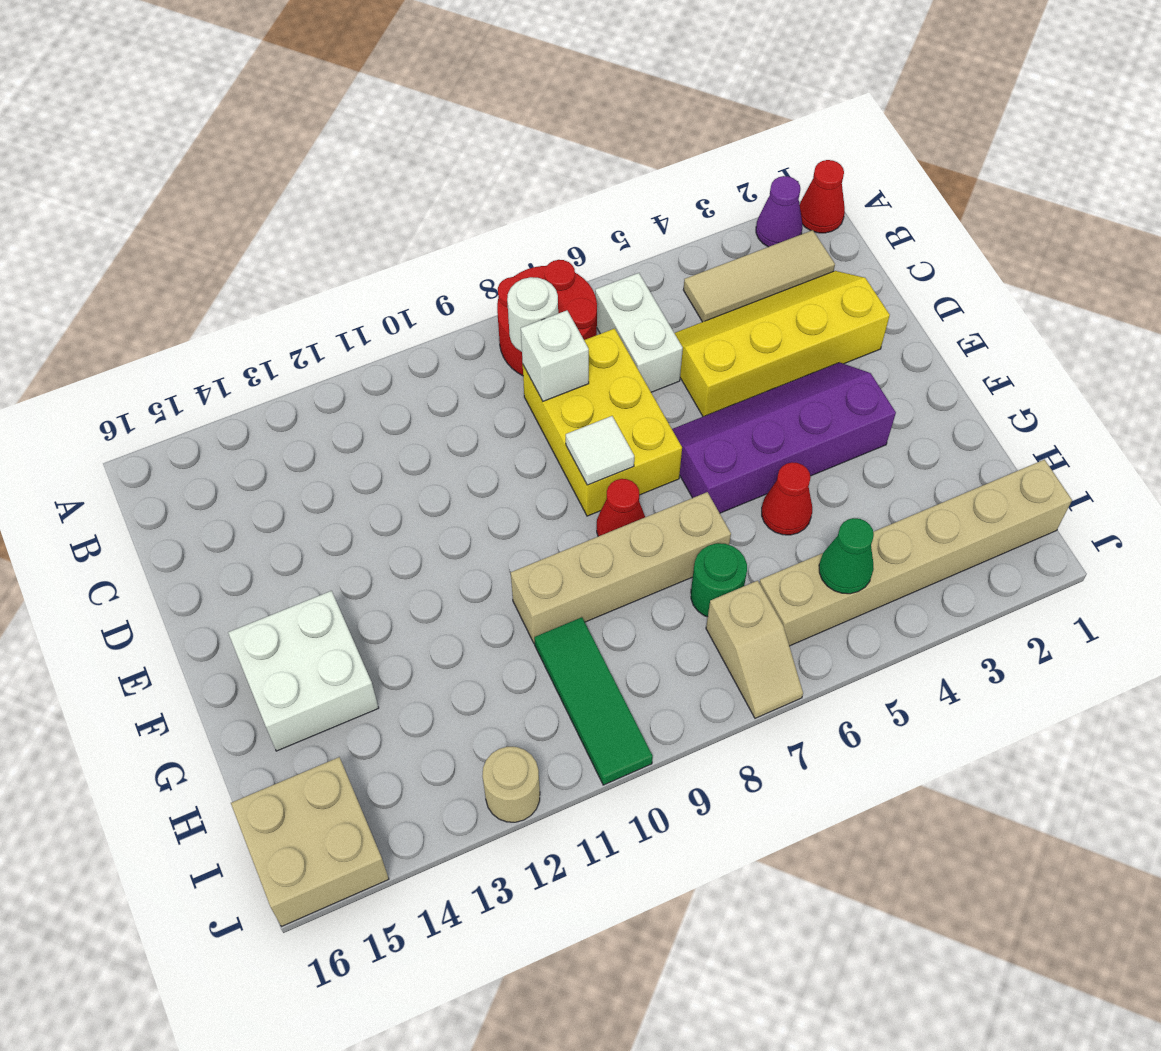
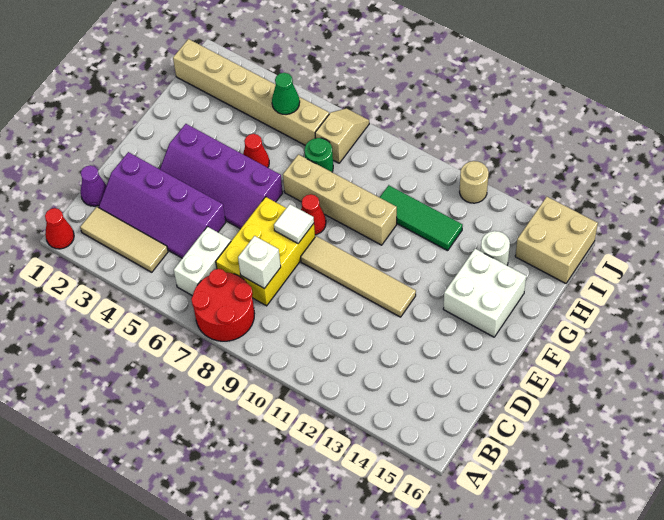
purple 1x1 cone [756,176,802,247] -> purple 1x1 cone moved to [81,165,107,206]
white 1x1 round brick [507,277,558,352] -> white 1x1 round brick moved to [481,231,510,265]
yellow 2x4 slope [675,271,890,416] -> purple 2x4 slope [99,152,226,258]
none -> tan 1x4 tile [301,236,416,317]
green 1x3 tile [534,617,653,785] -> green 1x3 tile turned to [380,185,463,251]

